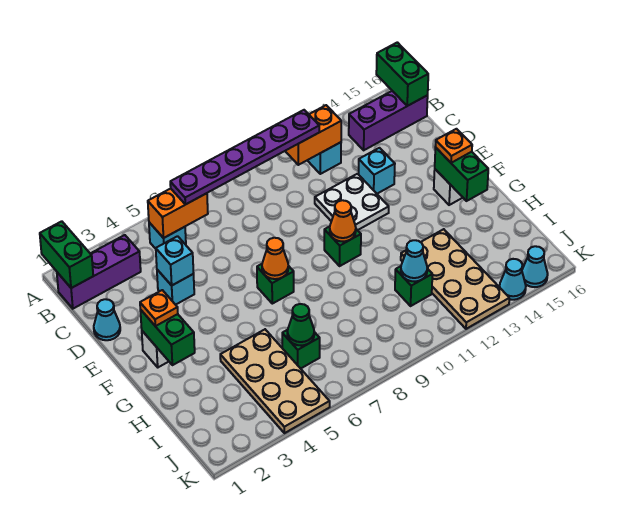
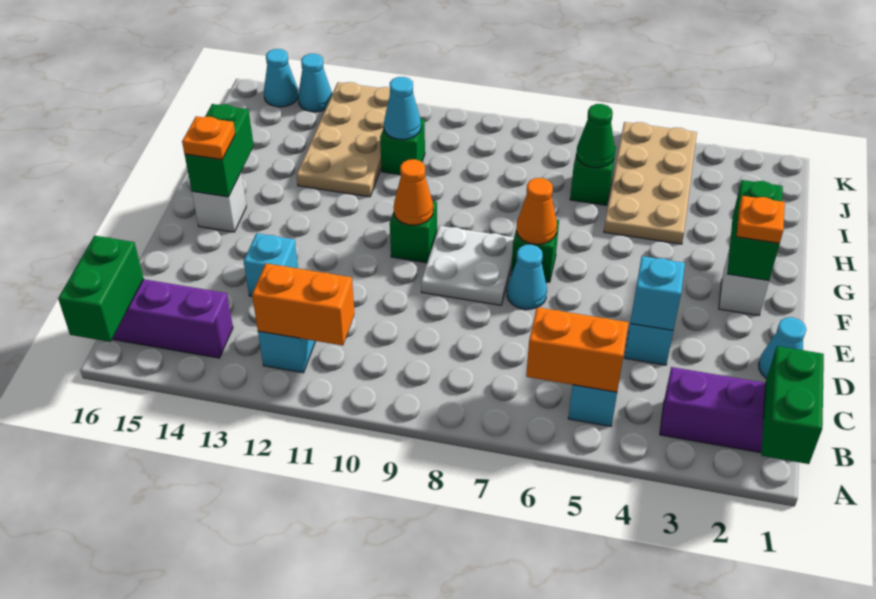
purple 1x6 plate [170,110,319,205] -> none
white 2x2 plate [315,174,389,230] -> white 2x2 plate moved to [421,226,514,305]
none -> cyan 1x1 cone [507,245,547,309]

